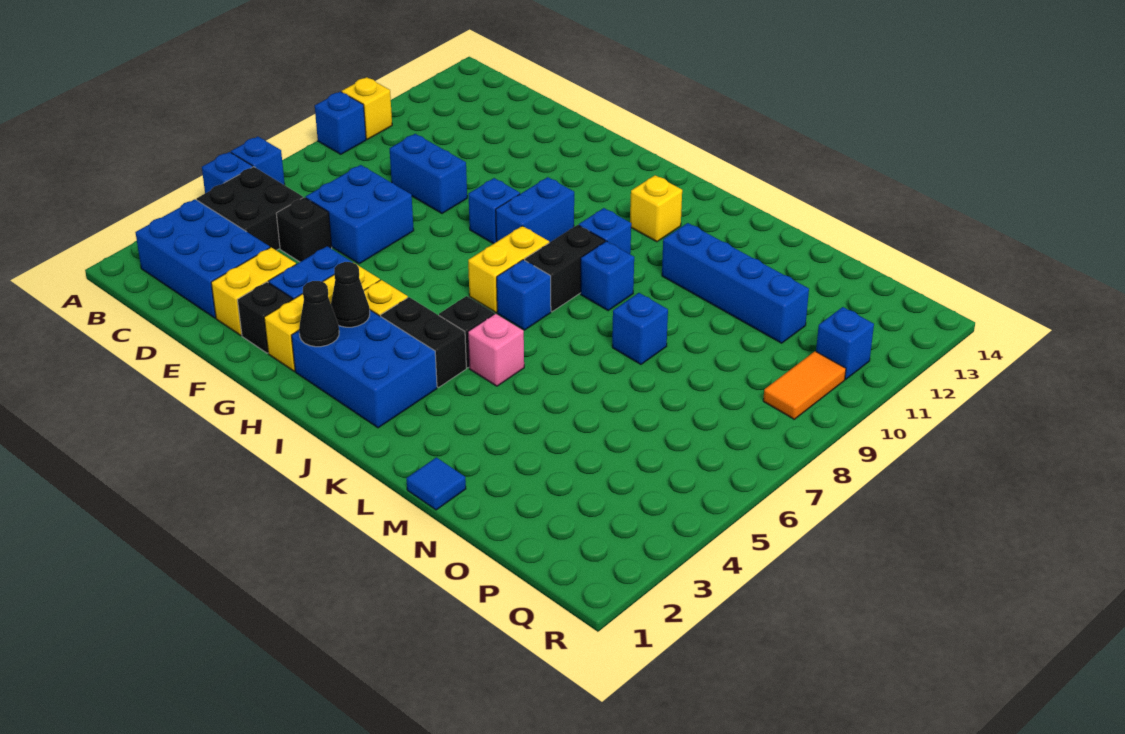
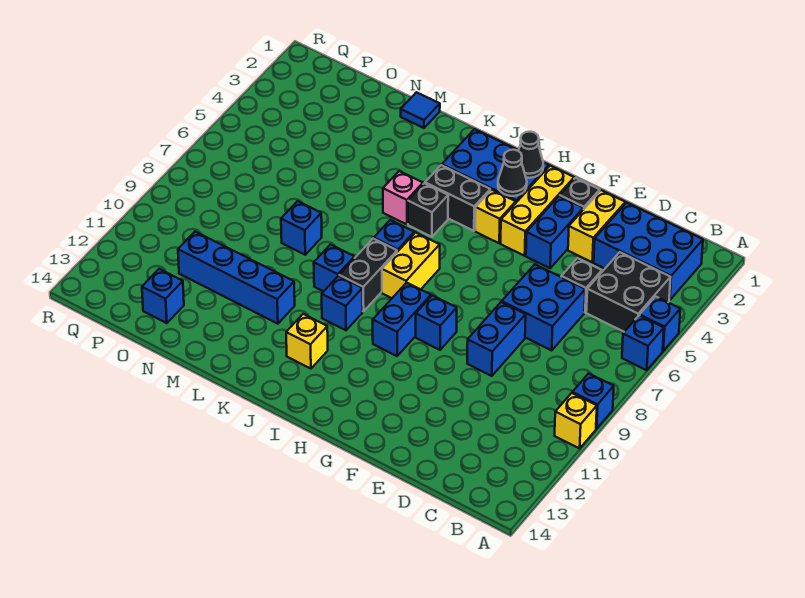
blue 1x2 brick [390,134,467,213] -> blue 1x2 brick turned to [467,302,526,376]
orange 1x2 tile [763,351,846,419] -> none
blue 1x1 brick [816,307,874,379] -> blue 1x1 brick moved to [142,269,184,323]

